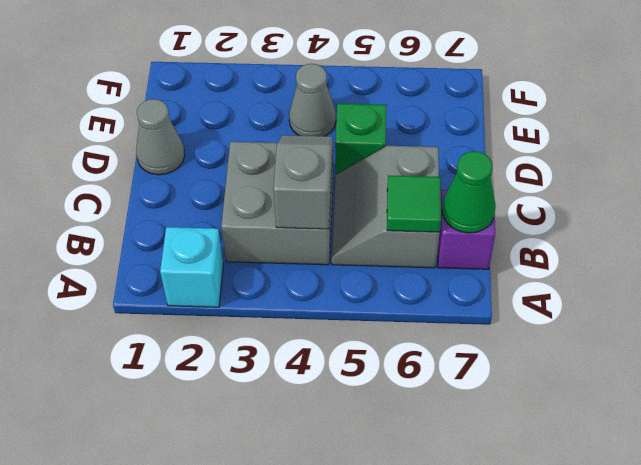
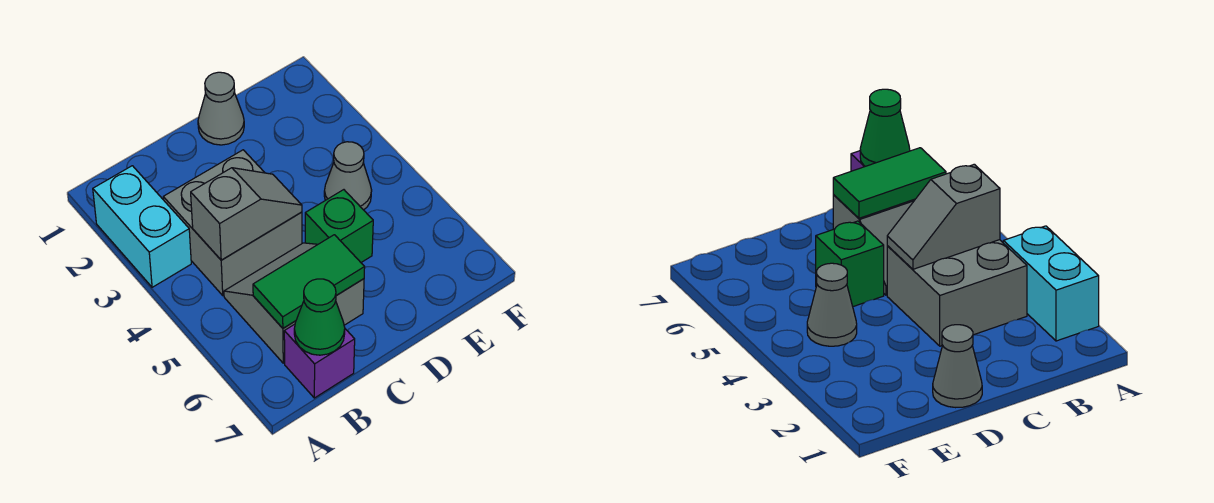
cyan 1x1 brick [160,227,223,307] -> cyan 1x2 brick [93,166,191,287]
green 1x1 tile [387,175,441,232] -> green 1x2 tile [253,235,365,328]

